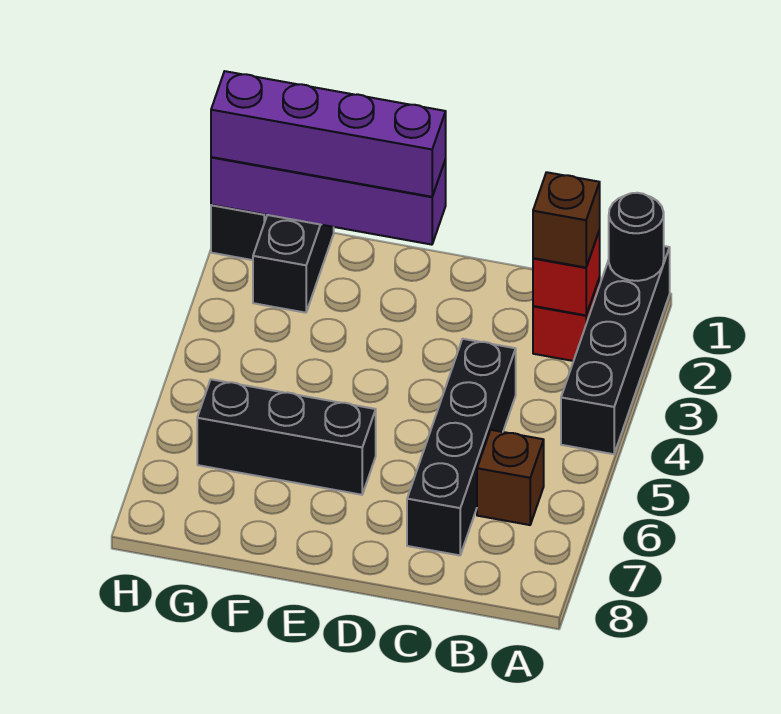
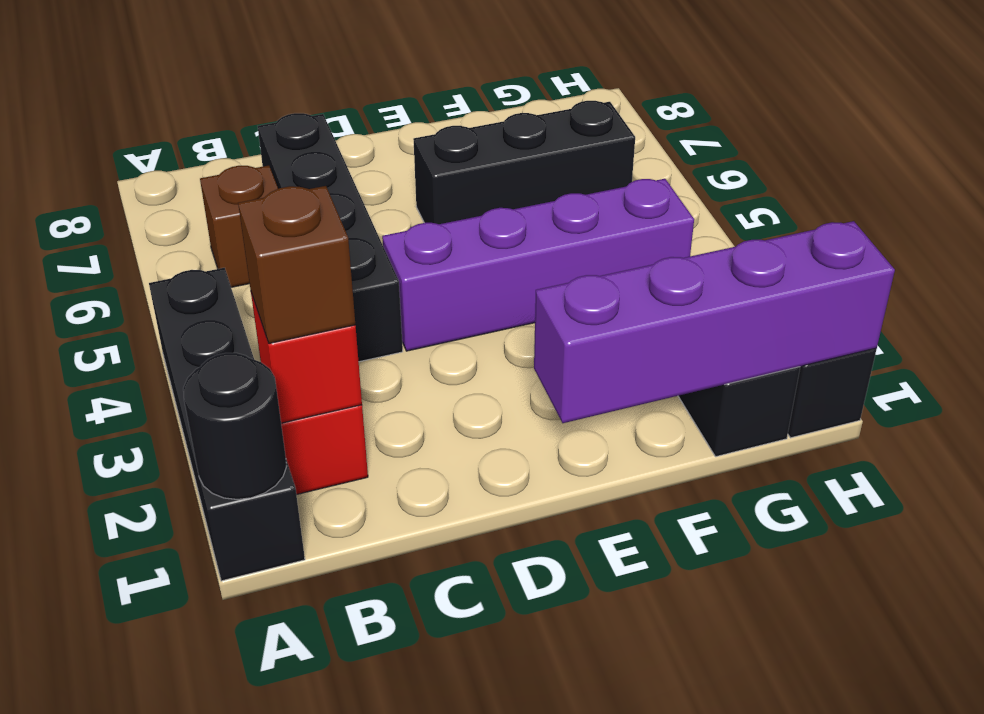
purple 1x4 brick [211,71,446,197] -> purple 1x4 brick moved to [382,179,694,351]

